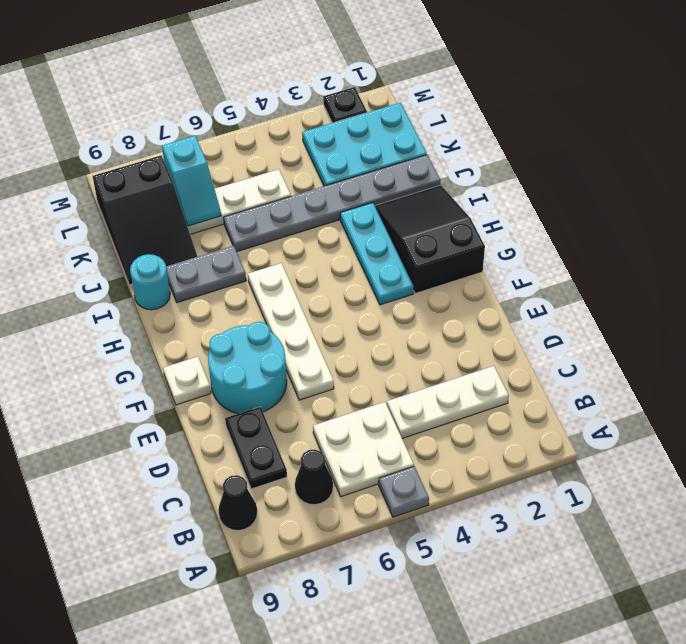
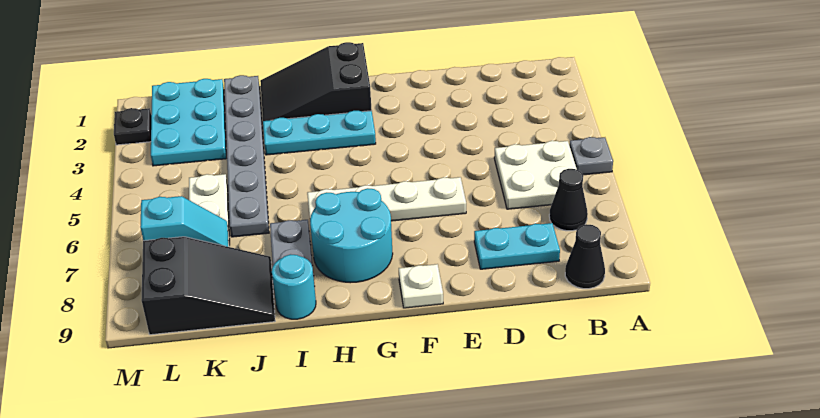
white 1x3 plate [387,366,509,438] -> none
black 1x2 plate [225,407,287,489] -> cyan 1x2 plate [474,223,560,269]
cyan 2x2 round brick [208,322,287,414] -> cyan 2x2 round brick moved to [310,188,393,283]

